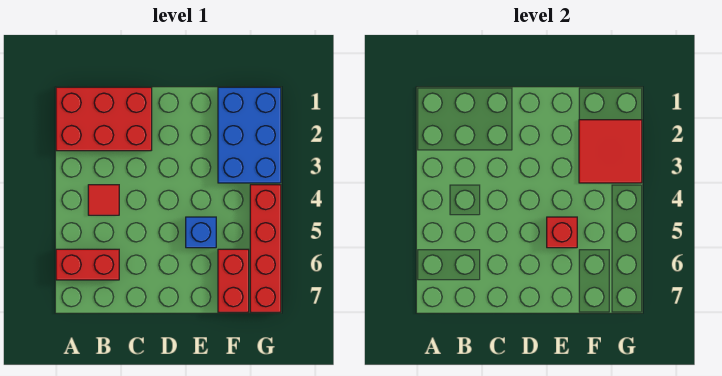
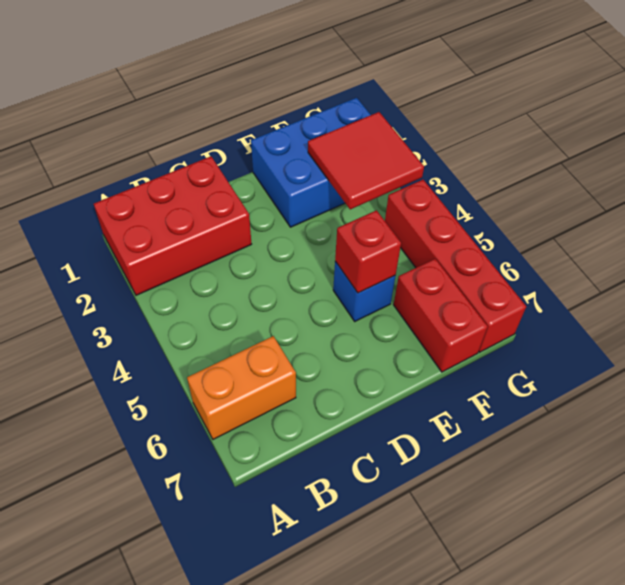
red 1x2 brick [56,249,119,280] -> orange 1x2 brick [187,336,296,439]
red 1x1 tile [88,185,119,215] -> none
blue 2x3 brick [218,87,281,183] -> blue 2x3 brick turned to [251,98,371,227]

